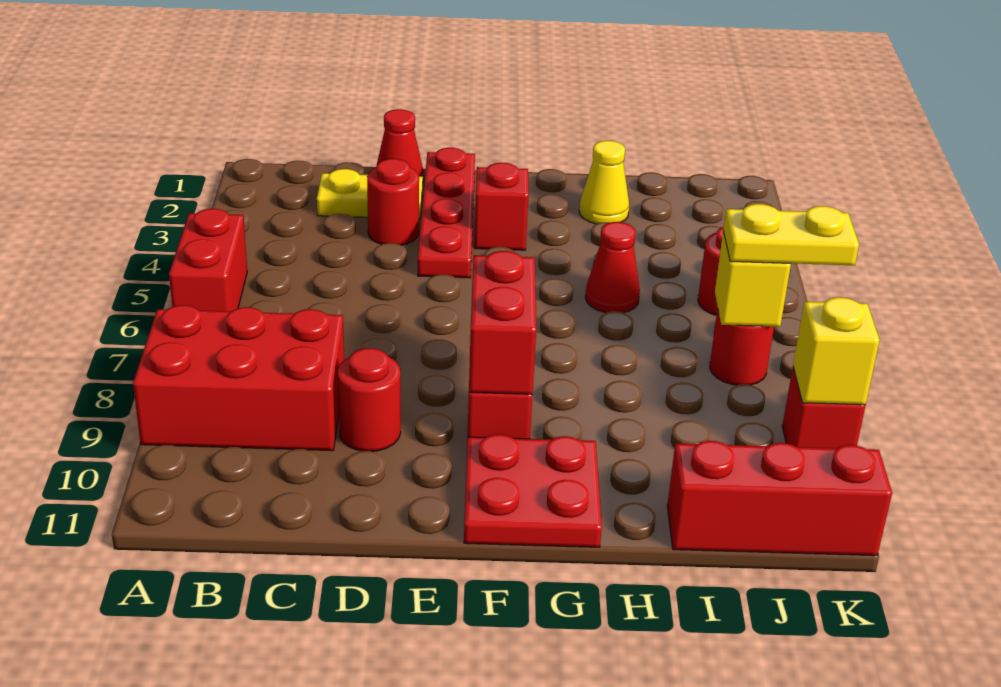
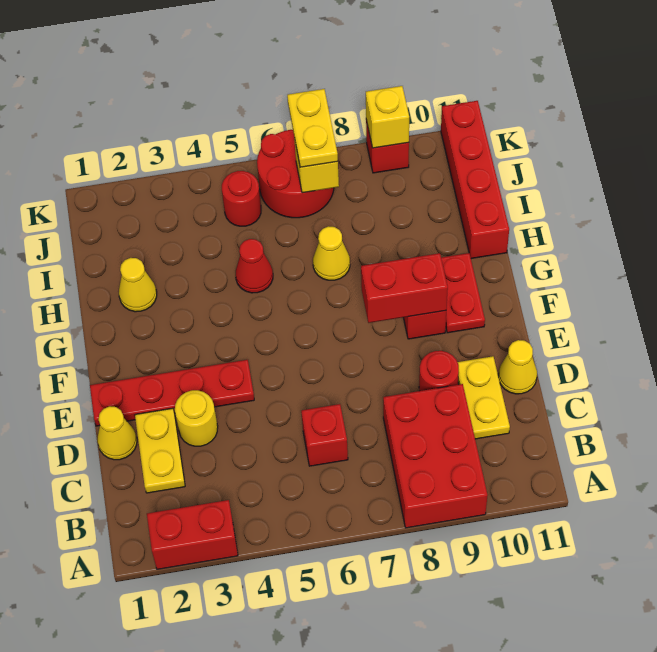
red 1x2 brick [169,209,247,312] -> red 1x2 brick moved to [147,500,238,569]
none -> yellow 1x2 plate [458,356,510,439]
red 1x1 cone [376,109,424,181] -> yellow 1x1 cone [97,406,137,460]
red 1x1 round brick [367,159,419,245] -> yellow 1x1 round brick [175,390,218,446]
none -> yellow 1x1 cone [498,340,537,394]
red 1x1 brick [474,163,529,250] -> red 1x1 brick moved to [301,404,348,466]
red 2x2 plate [464,434,602,547] -> red 1x2 plate [441,253,485,333]
none -> yellow 1x1 cone [313,226,350,280]
red 1x3 brick [667,441,892,556] -> red 1x4 brick [441,101,509,259]
red 1x1 round brick [710,310,774,385] -> red 2x2 round brick [257,130,334,218]

